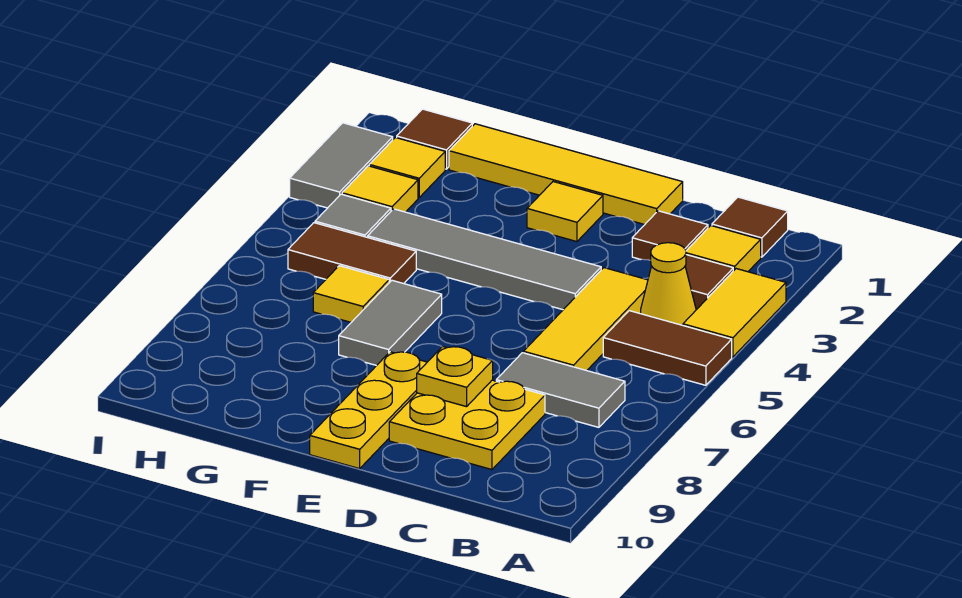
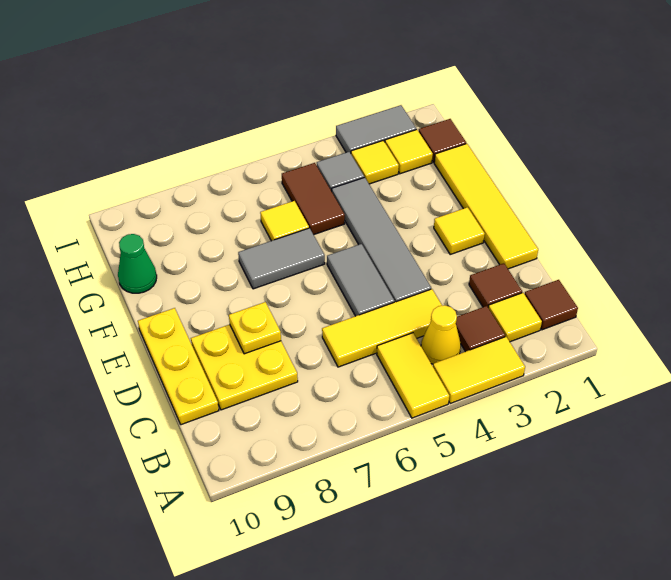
brown 1x2 tile [603,311,732,385] -> yellow 1x2 tile [377,333,449,418]
grey 1x2 tile [496,353,625,427] -> grey 1x2 tile moved to [327,244,395,316]
yellow 1x3 plate [310,352,427,469] -> yellow 1x3 plate turned to [138,308,219,425]
none -> green 1x1 cone [118,234,157,293]

